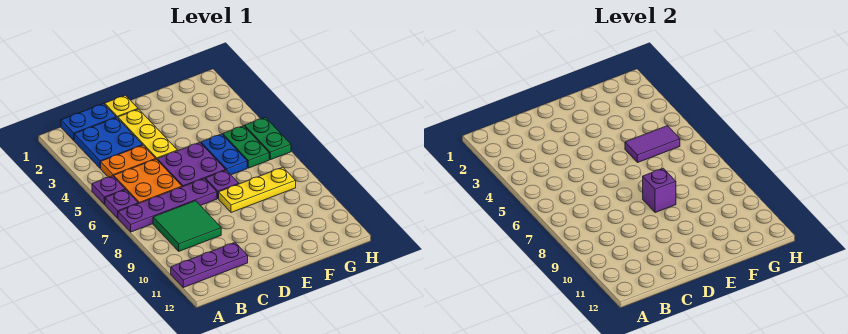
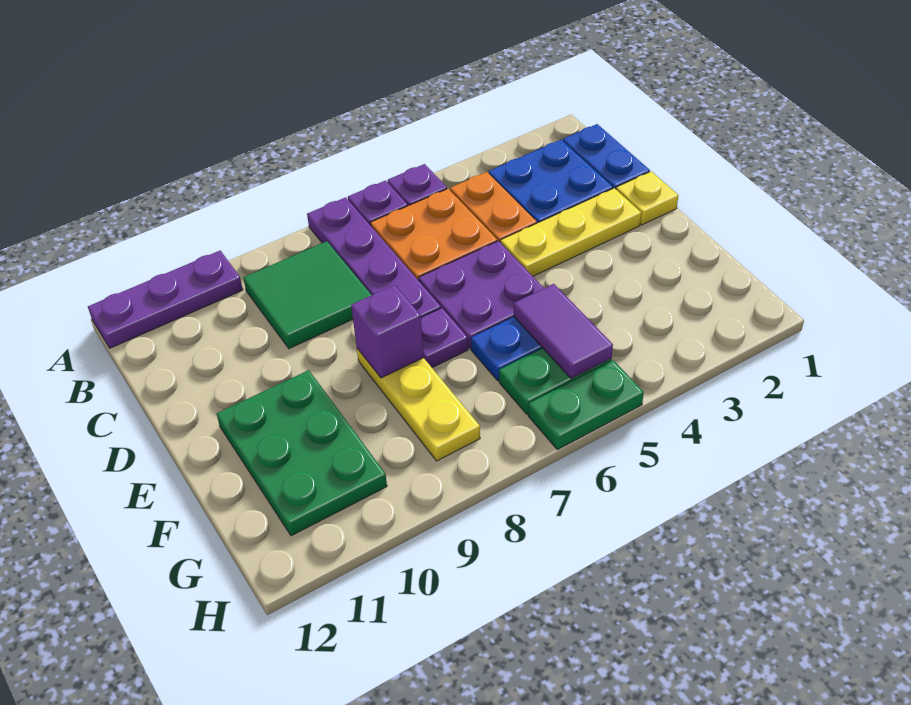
purple 1x3 plate [171,242,248,288] -> purple 1x3 plate turned to [88,251,243,348]
none -> green 2x3 plate [217,370,387,536]

